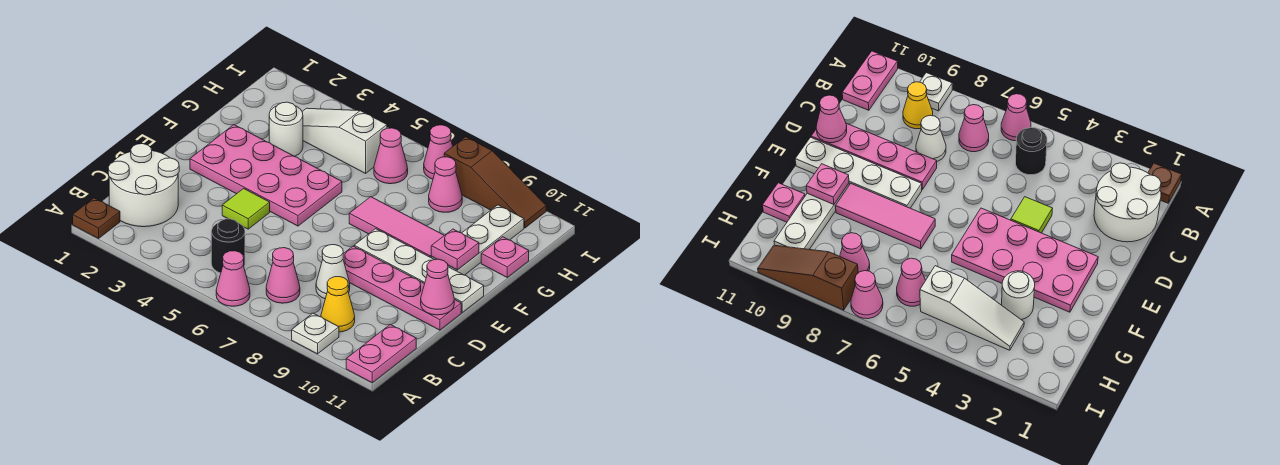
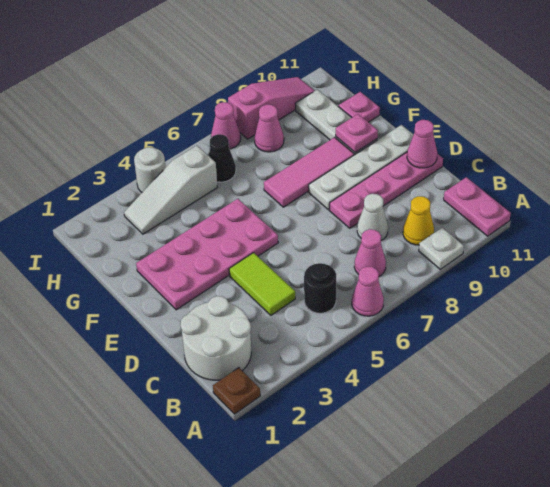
lime 1x1 tile [222,189,270,229] -> lime 1x2 tile [229,253,295,315]
white 1x1 round brick [269,102,303,156] -> white 1x1 round brick moved to [134,147,166,192]
pink 1x1 cone [374,128,408,184] -> black 1x1 cone [209,134,236,182]
brown 1x3 slope [444,137,546,228] -> pink 1x3 slope [228,77,314,139]

